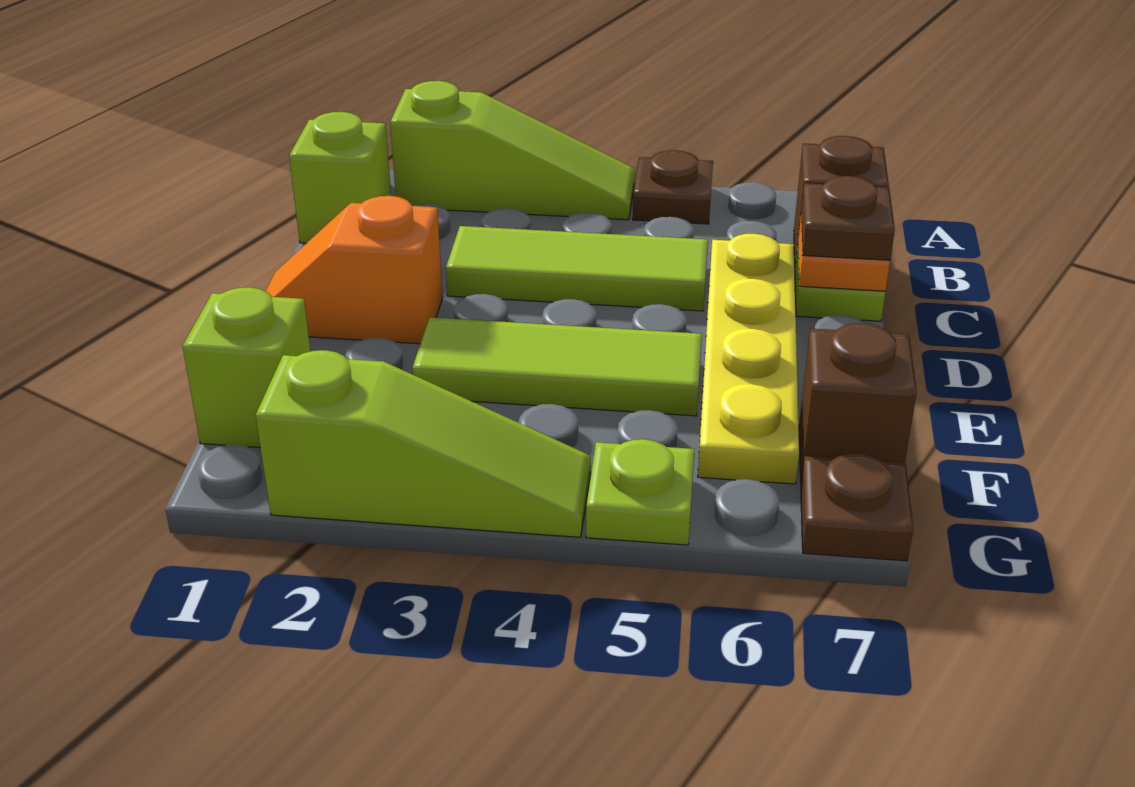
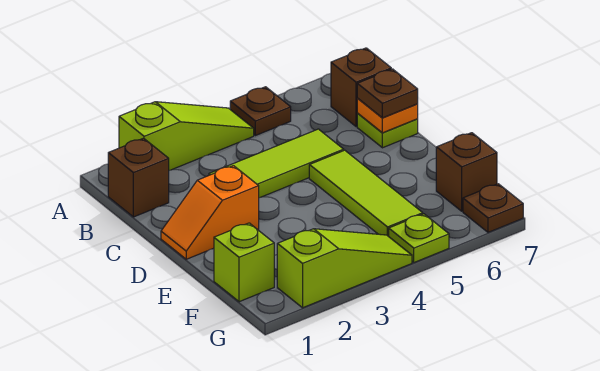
lime 1x1 brick [289,112,391,243] -> brown 1x1 brick [108,138,169,217]
yellow 1x4 plate [698,234,799,484] -> none
lime 1x3 tile [413,317,702,416] -> lime 1x3 tile turned to [309,150,423,236]

